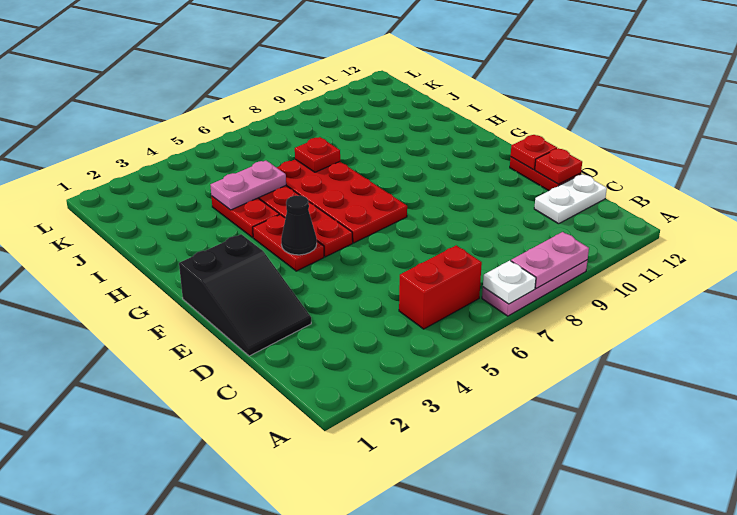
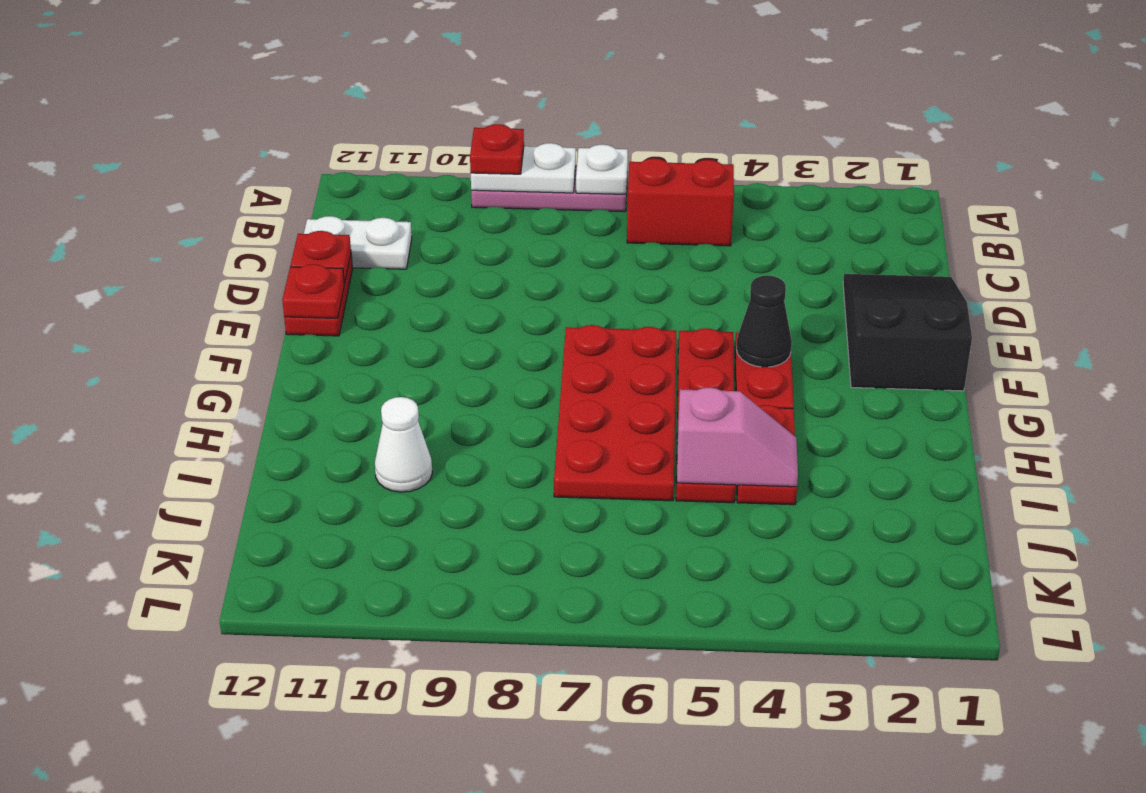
pink 1x2 plate [511,232,589,288] -> white 1x2 plate [471,143,576,193]
pink 1x2 plate [211,161,286,210] -> pink 1x2 slope [677,387,798,487]
red 1x1 plate [295,137,340,172] -> red 1x1 plate moved to [470,124,524,174]
none -> white 1x1 cone [375,397,432,492]

